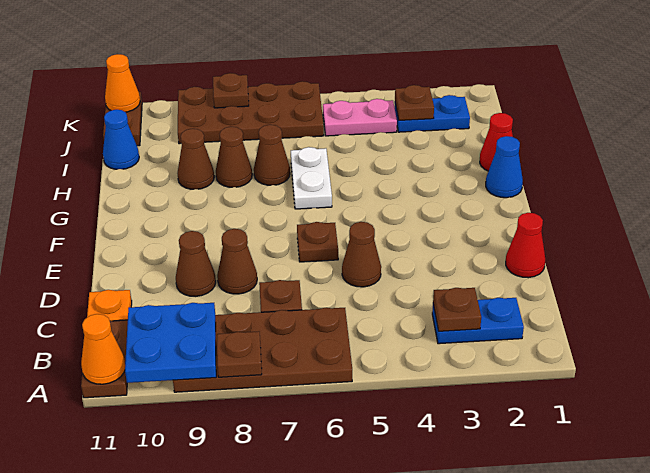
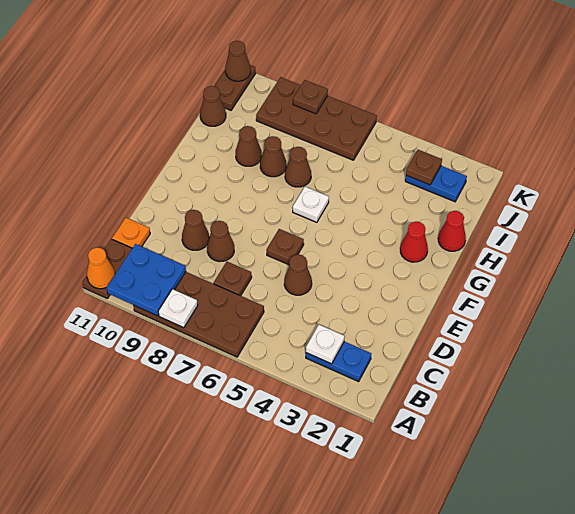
brown 1x1 plate [217,331,262,377] -> white 1x1 plate [158,289,198,328]
brown 1x1 plate [433,288,481,331] -> white 1x1 plate [306,325,345,364]
red 1x1 cone [506,213,545,278] -> red 1x1 cone moved to [400,222,428,262]
blue 1x1 cone [486,136,523,198] -> none
white 1x2 plate [291,147,332,209] -> white 1x1 plate [293,187,329,222]
blue 1x1 cone [103,110,139,169] -> brown 1x1 cone [200,86,226,126]
pink 1x2 plate [323,99,397,136] -> none
orange 1x1 cone [105,54,140,112] -> brown 1x1 cone [225,41,251,81]

